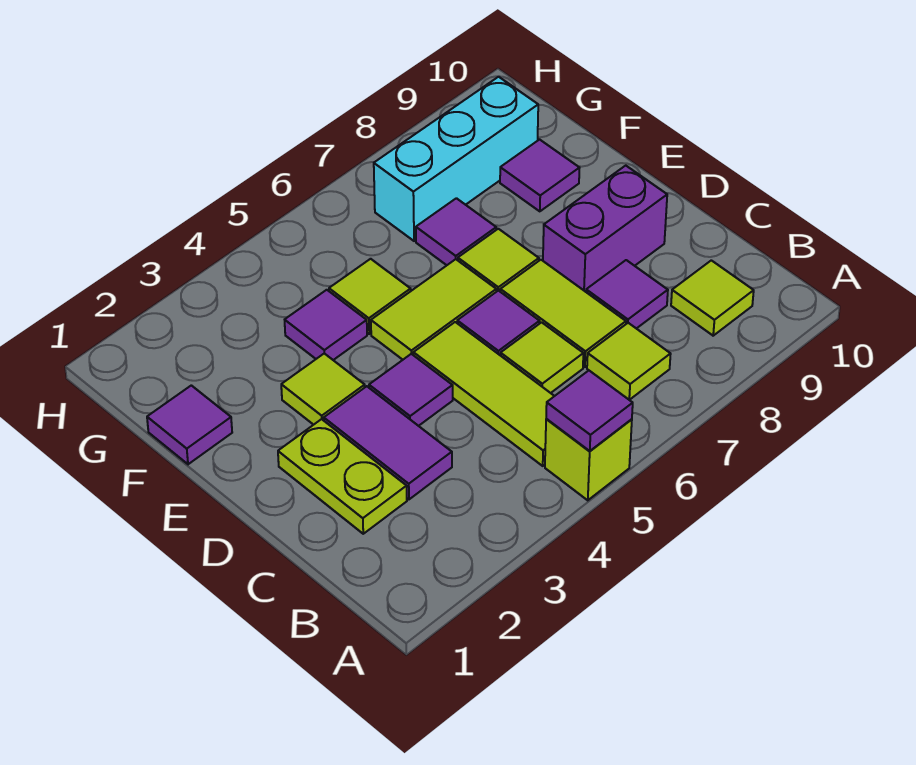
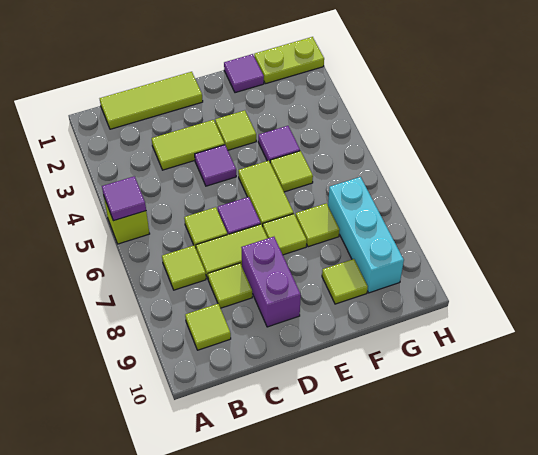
lime 1x3 tile [413,322,554,466] -> lime 1x3 tile moved to [100,72,203,129]
lime 1x2 plate [278,419,407,534] -> lime 1x2 plate moved to [254,37,324,84]
purple 1x2 tile [324,386,452,499] -> lime 1x2 tile [152,120,225,170]
purple 1x1 tile [586,260,668,329] -> lime 1x1 tile [208,263,252,308]
purple 1x1 tile [416,198,496,265] -> lime 1x1 tile [296,203,340,247]
purple 1x1 tile [500,140,579,211] -> lime 1x1 tile [322,259,368,304]

